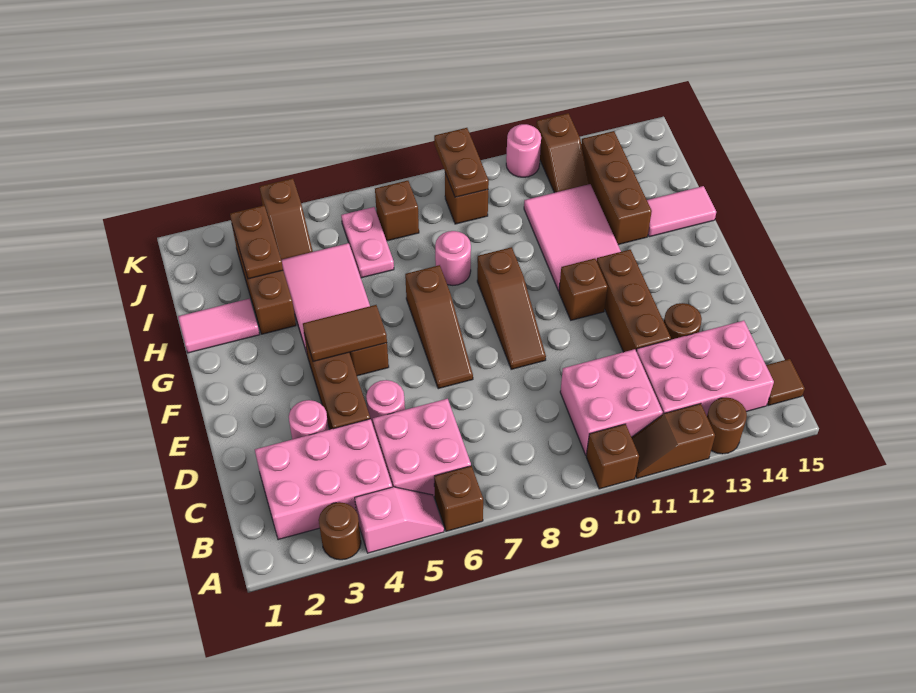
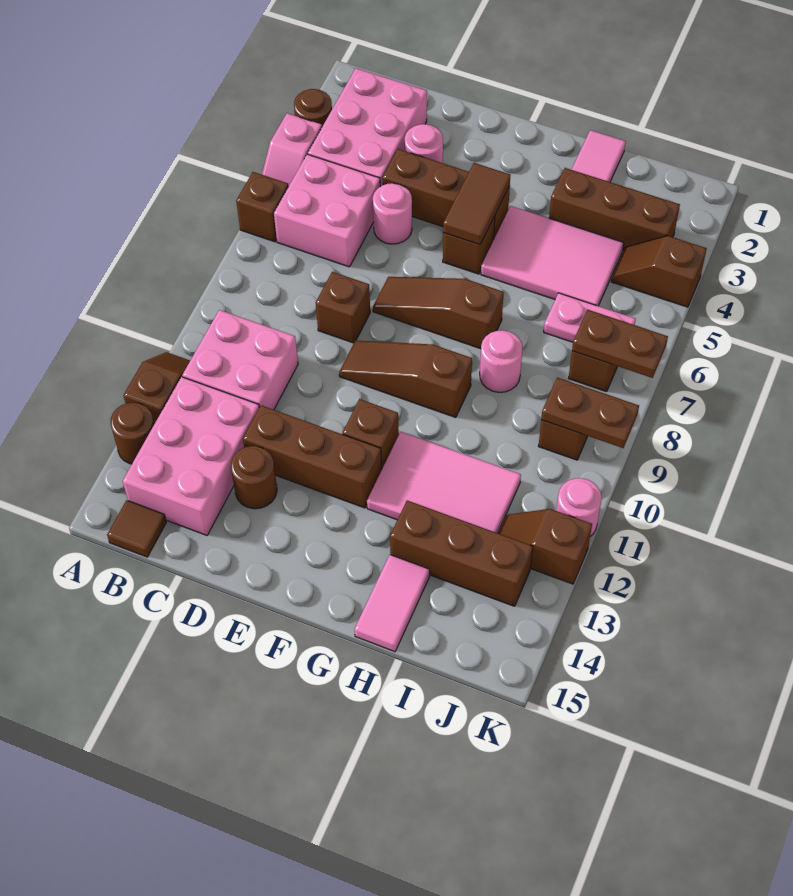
brown 1x1 brick [586,424,639,489] -> brown 1x1 brick moved to [316,272,370,343]
brown 1x2 plate [230,205,283,279] -> brown 1x2 plate moved to [572,310,668,378]

